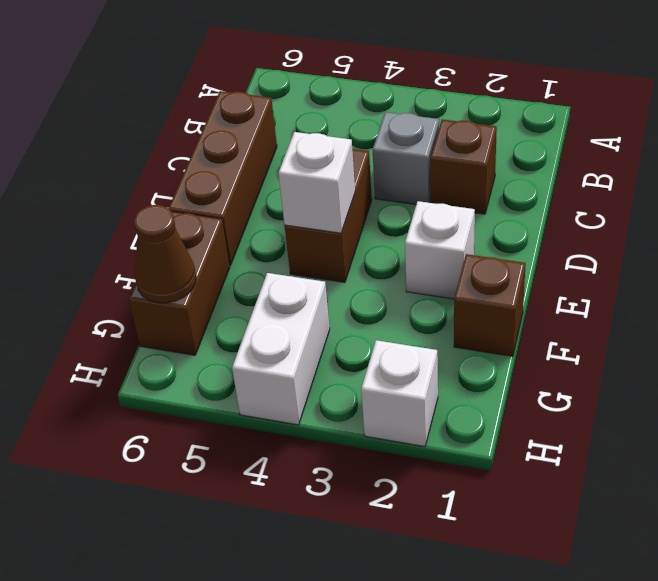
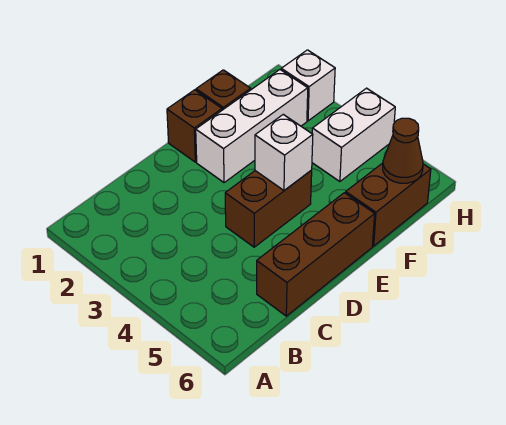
brown 1x1 brick [430,119,497,214] -> brown 1x1 brick moved to [167,90,222,162]
grey 1x1 brick [373,112,439,205] -> none
white 1x1 brick [405,201,475,299] -> white 1x3 brick [196,70,308,183]

